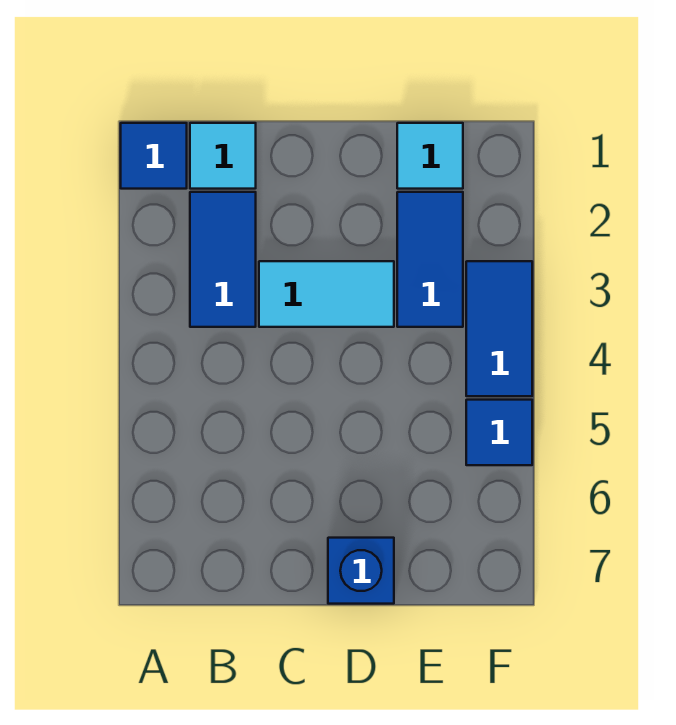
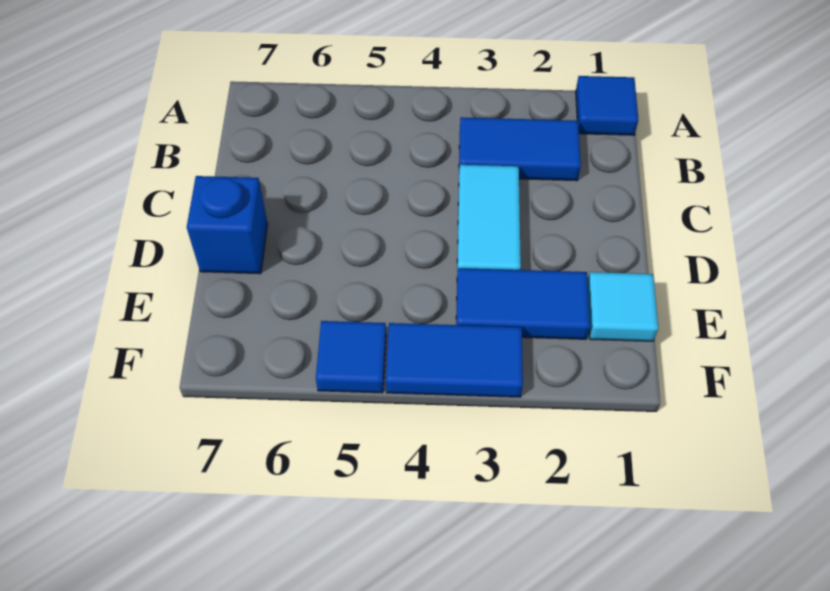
cyan 1x1 tile [190,123,256,189] -> none

